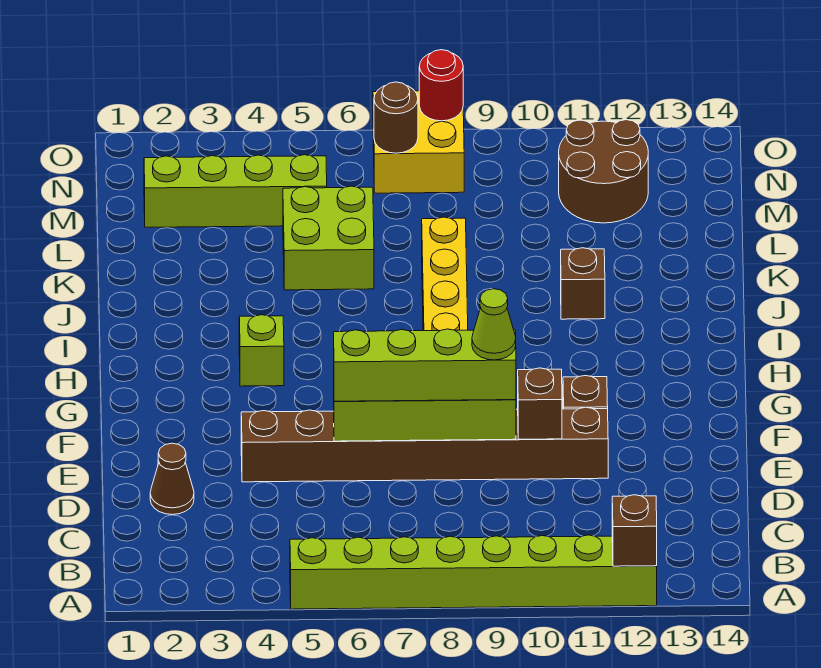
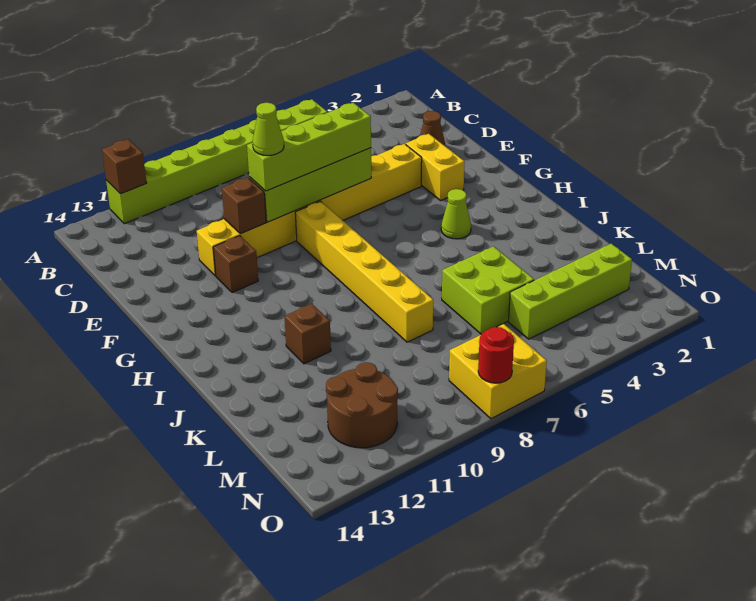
none -> yellow 1x2 brick [406,134,465,200]
brown 1x8 brick [241,407,608,482] -> yellow 1x8 brick [197,144,422,276]
lime 1x1 brick [239,315,284,386] -> lime 1x1 cone [441,189,471,239]
brown 1x1 round brick [374,82,418,153] -> none

